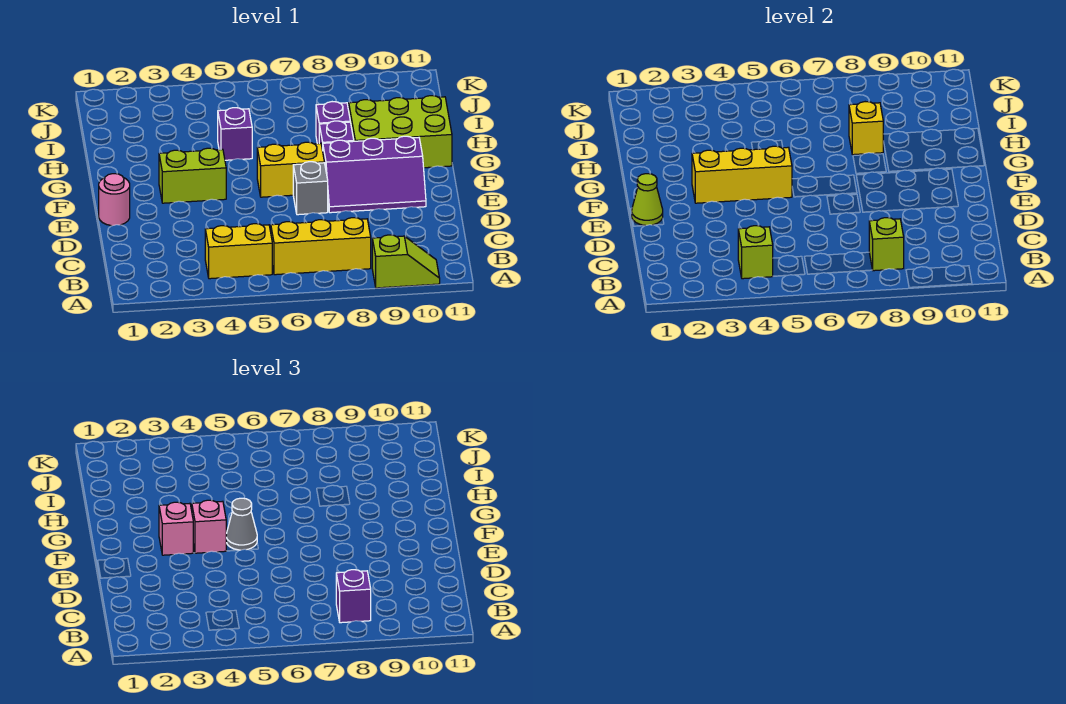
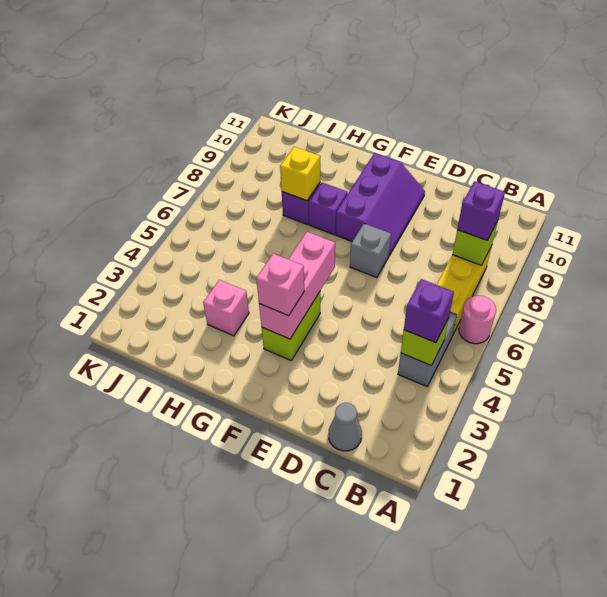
lime 1x2 slope [372,235,440,288] -> none
yellow 1x2 brick [205,224,272,279] -> grey 1x2 brick [398,313,457,386]
pink 1x1 round brick [99,174,130,226] -> pink 1x1 round brick moved to [459,296,496,344]
lime 1x1 cone [632,174,663,226] -> none
yellow 1x3 brick [692,146,792,203] -> pink 1x3 brick [259,232,335,339]
pink 1x1 brick [192,500,226,553] -> pink 1x1 brick moved to [203,280,249,336]
grey 1x1 cone [226,498,257,550] -> grey 1x1 cone moved to [329,403,362,451]
yellow 1x2 brick [257,142,324,197] -> none
lime 2x3 brick [349,96,452,168] -> none
purple 1x1 brick [218,108,252,160] -> purple 1x1 brick moved to [404,279,454,343]

